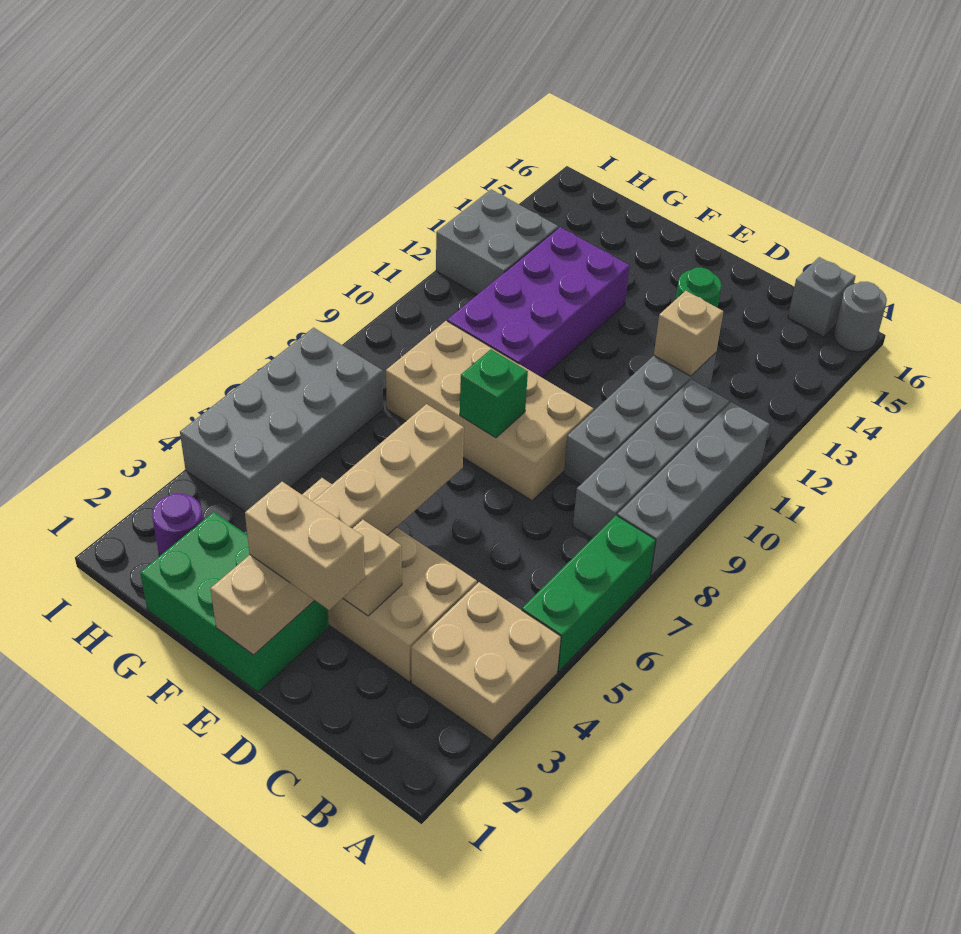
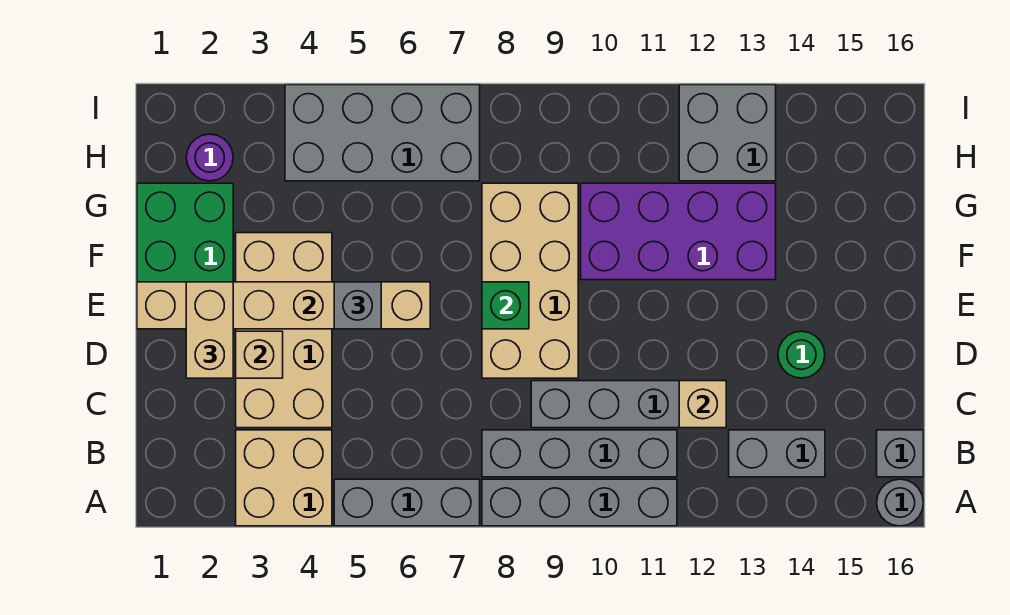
green 1x3 brick [522,515,656,672] -> grey 1x3 brick [334,479,480,526]
none -> grey 1x2 brick [729,430,825,477]
none -> grey 1x1 brick [334,282,381,329]

